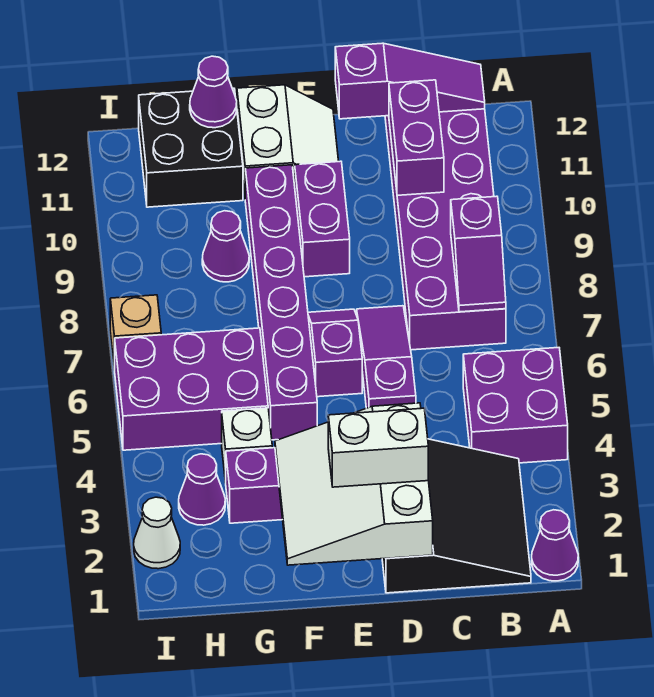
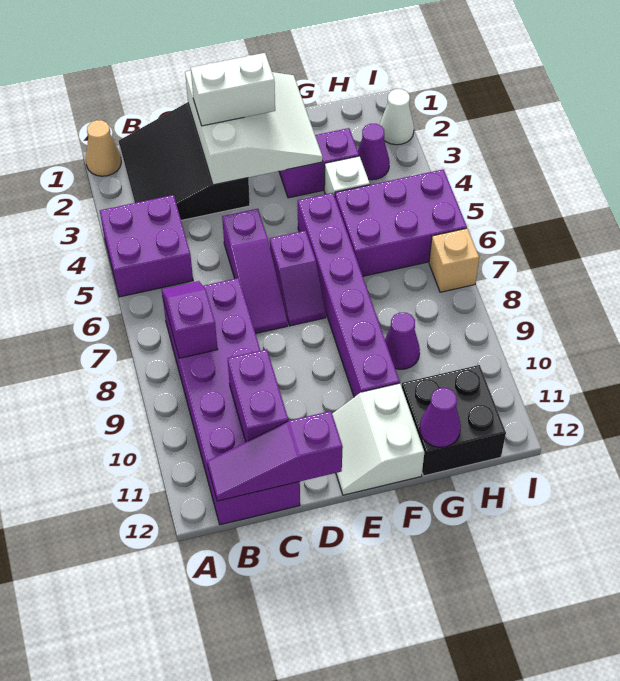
purple 1x1 cone [532,510,578,581] -> tan 1x1 cone [86,120,121,176]
purple 1x2 brick [295,161,350,277] -> none

